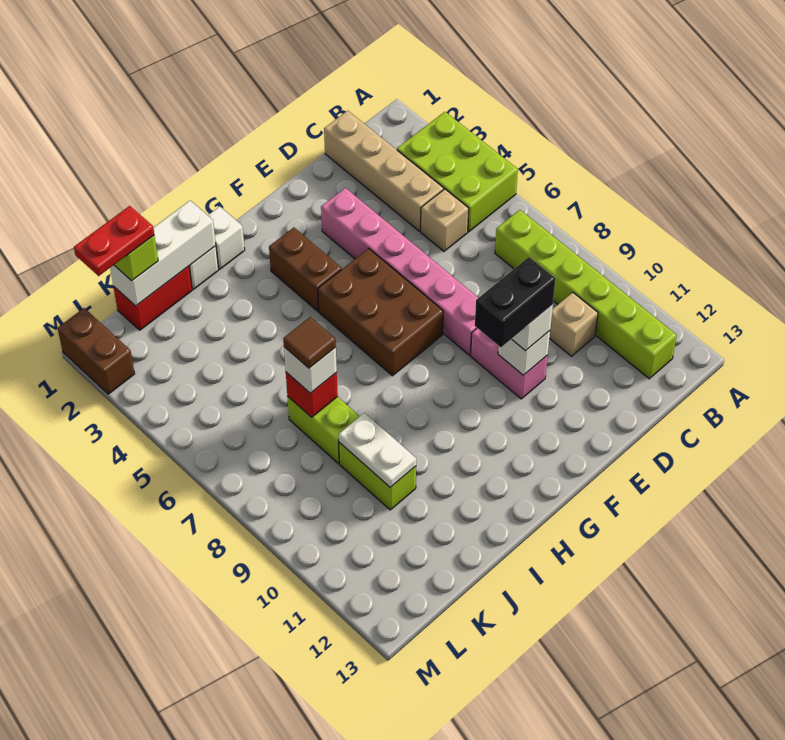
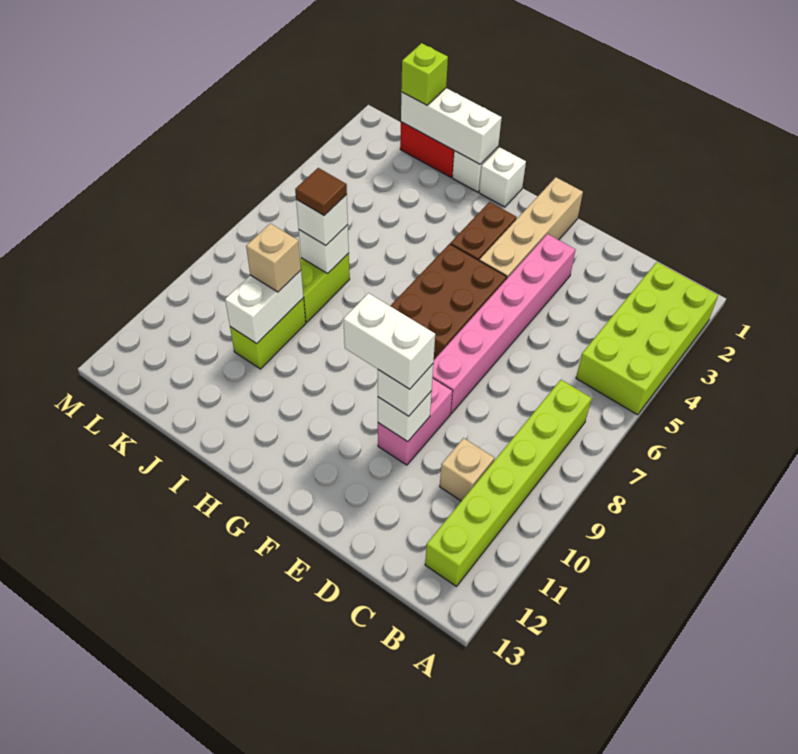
lime 2x3 brick [397,112,518,232] -> lime 2x4 brick [576,262,718,415]
tan 1x4 brick [324,111,444,231] -> tan 1x4 brick moved to [479,177,583,278]
tan 1x1 brick [421,189,469,251] -> tan 1x1 brick moved to [246,223,301,292]
black 1x2 brick [475,257,555,347] -> white 1x2 brick [343,293,435,389]
red 1x1 brick [286,372,338,417] -> white 1x1 brick [299,225,349,273]
white 1x2 plate [338,413,416,487] -> white 1x2 brick [225,270,304,344]
red 1x2 plate [74,206,154,276] -> none
brown 1x2 brick [58,308,135,394] -> none

